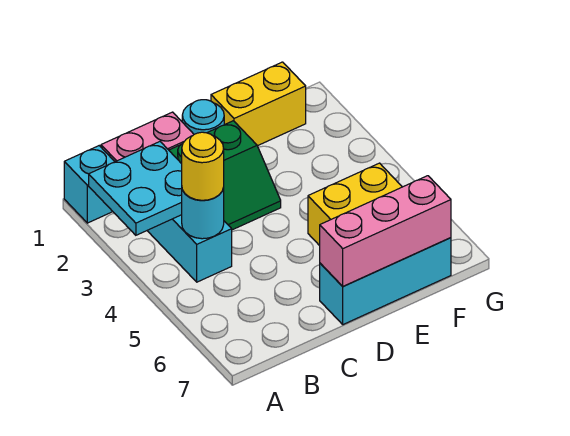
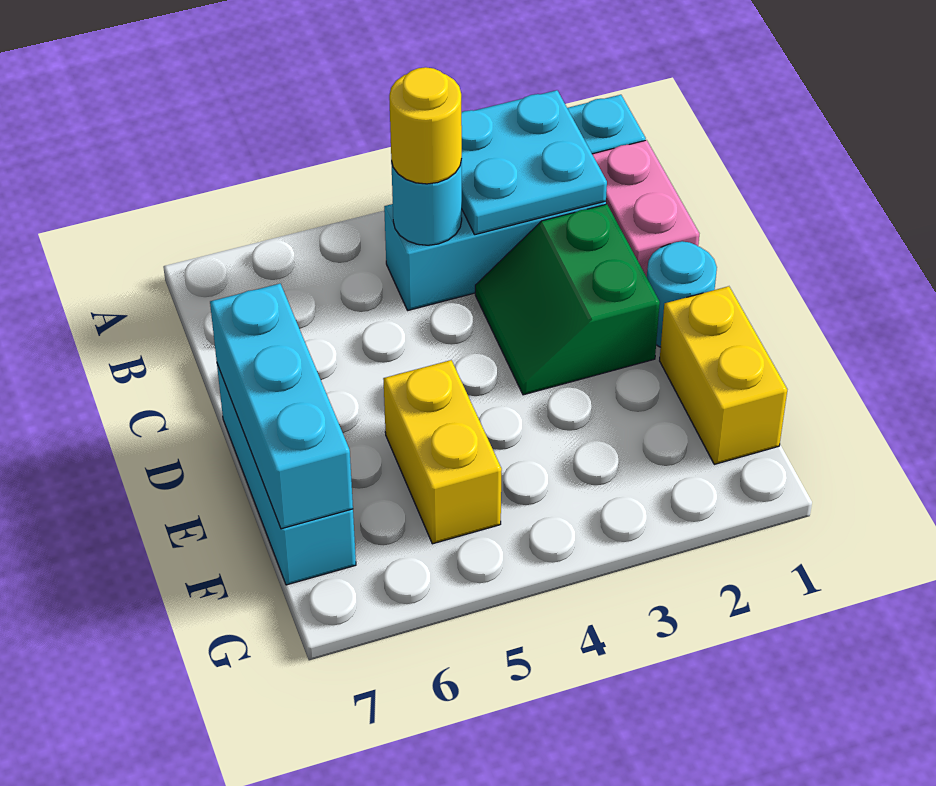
pink 1x3 brick [320,176,451,286] -> cyan 1x3 brick [210,284,353,529]

